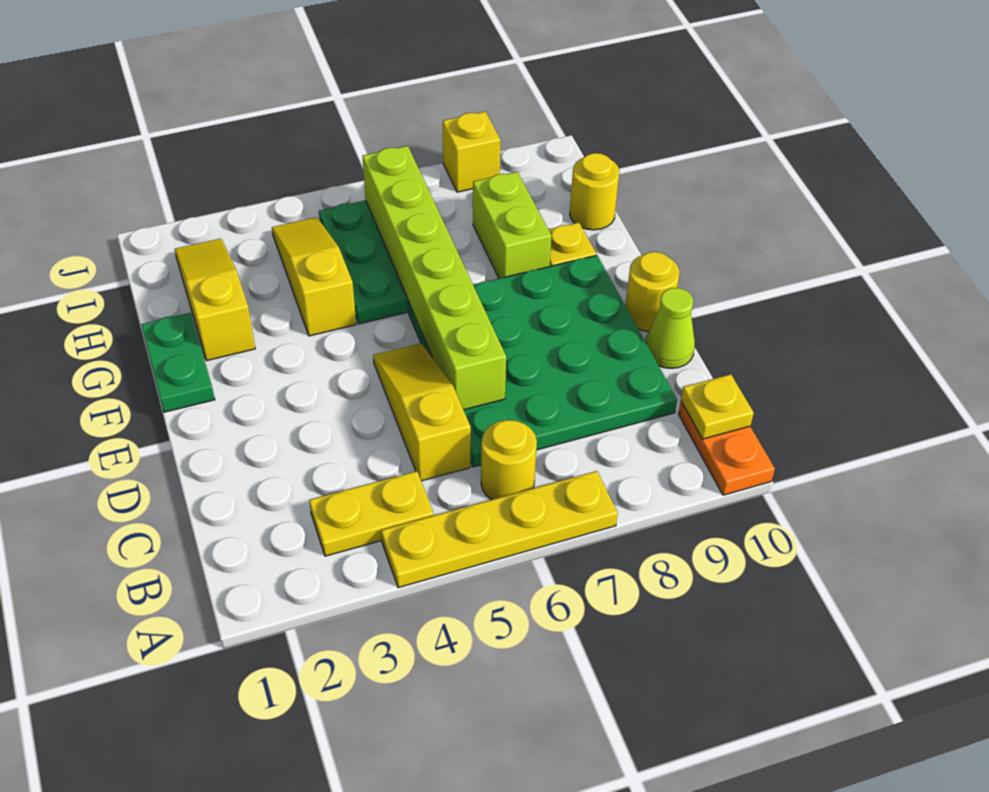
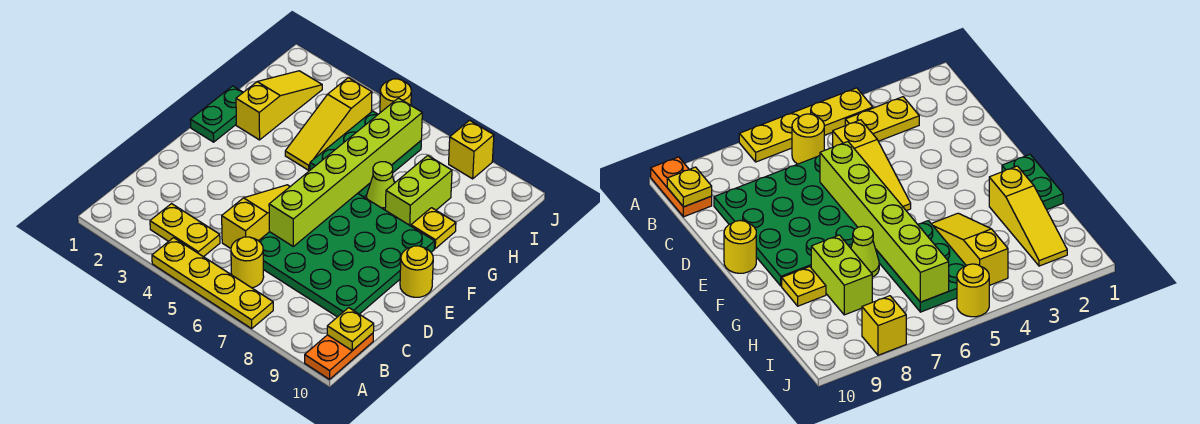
lime 1x1 cone [645,288,695,368] -> lime 1x1 cone moved to [366,162,394,210]
yellow 1x3 slope [272,217,356,336] -> yellow 1x3 slope turned to [285,78,372,170]
yellow 1x1 round brick [570,153,620,230] -> yellow 1x1 round brick moved to [380,79,411,113]

